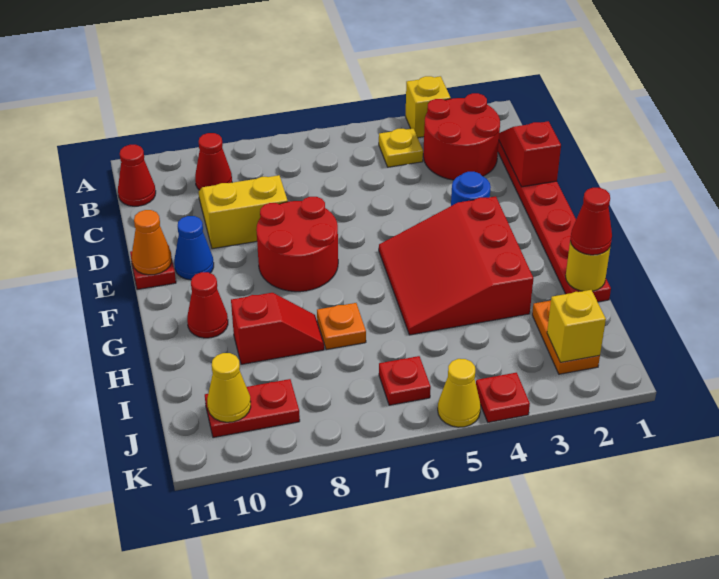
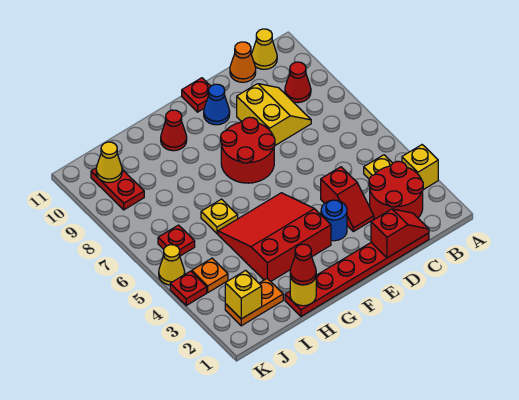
red 1x1 cone [118,145,156,206] -> yellow 1x1 cone [252,29,277,69]
orange 1x1 cone [132,210,172,275] -> orange 1x1 cone moved to [230,42,256,82]
none -> yellow 1x1 plate [201,199,238,234]
orange 1x1 plate [317,303,366,350] -> orange 1x1 plate moved to [192,258,228,292]
red 1x2 slope [231,293,324,364] -> red 1x2 slope moved to [321,167,374,232]

